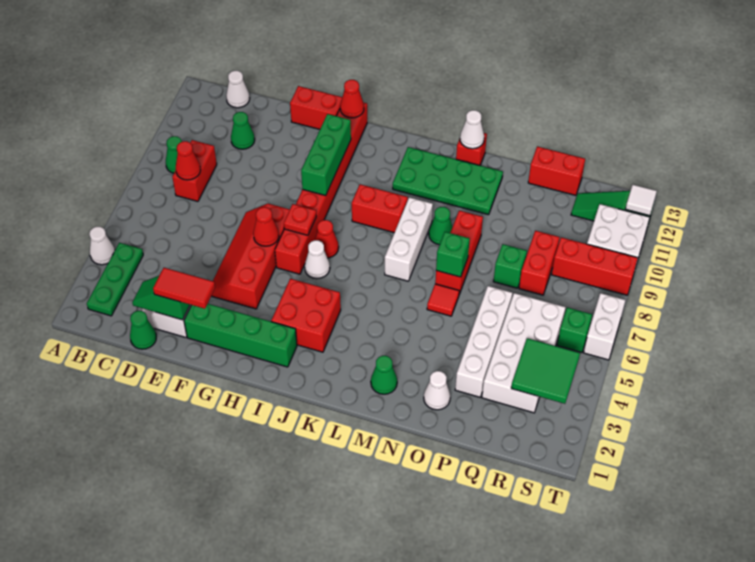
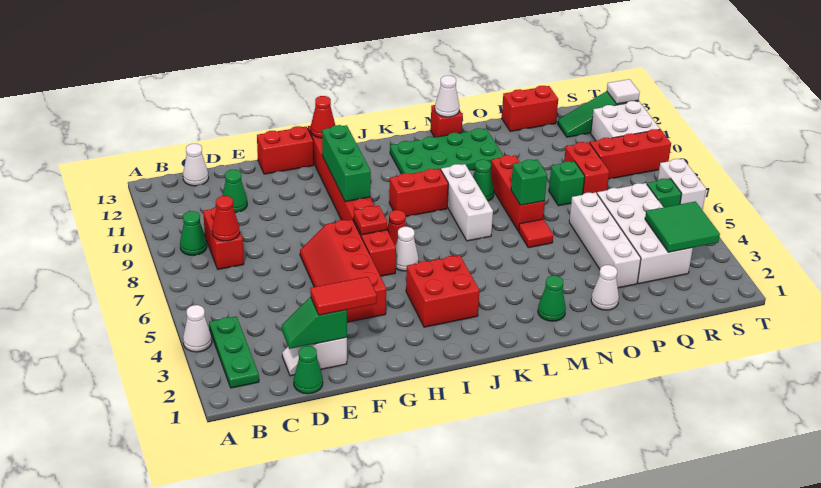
green 1x4 brick [184,304,297,367] -> none
red 1x1 cone [253,207,279,246] -> none

